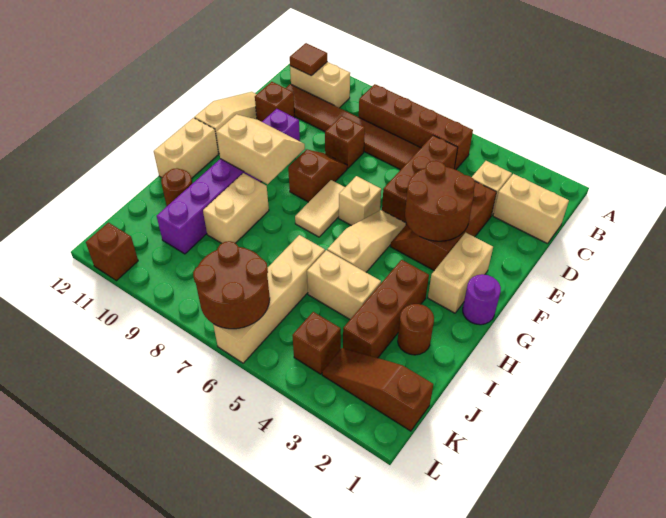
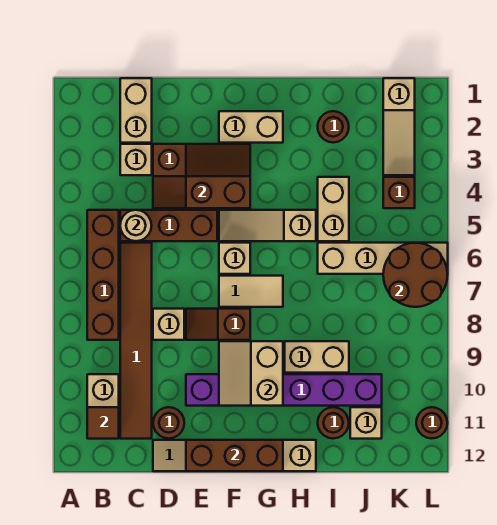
none -> tan 1x1 round brick [120,210,152,241]
brown 1x1 brick [325,116,365,169] -> tan 1x1 brick [153,309,184,340]
brown 1x1 brick [255,82,295,122] -> brown 1x1 round brick [153,407,184,439]
brown 2x2 round brick [405,161,475,241] -> brown 2x2 slope [186,144,250,208]
purple 1x1 round brick [463,274,501,325] -> none
brown 1x3 brick [343,260,429,358] -> brown 1x3 brick moved to [186,440,283,471]
none -> tan 1x1 brick [350,407,382,439]
brown 1x3 slope [322,348,433,431] -> tan 1x3 slope [383,78,415,175]
brown 1x1 brick [86,223,138,281] -> brown 1x1 round brick [416,407,447,438]

